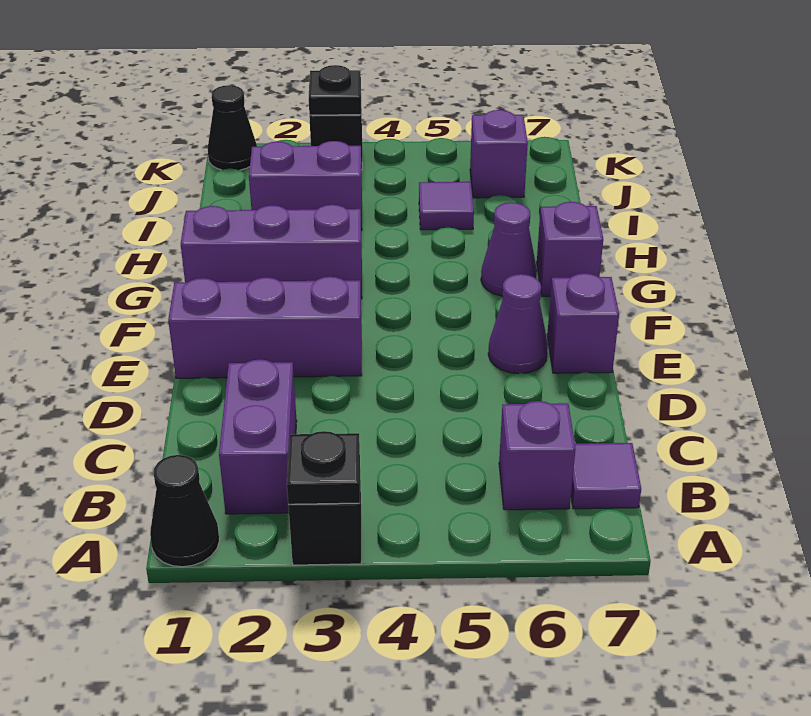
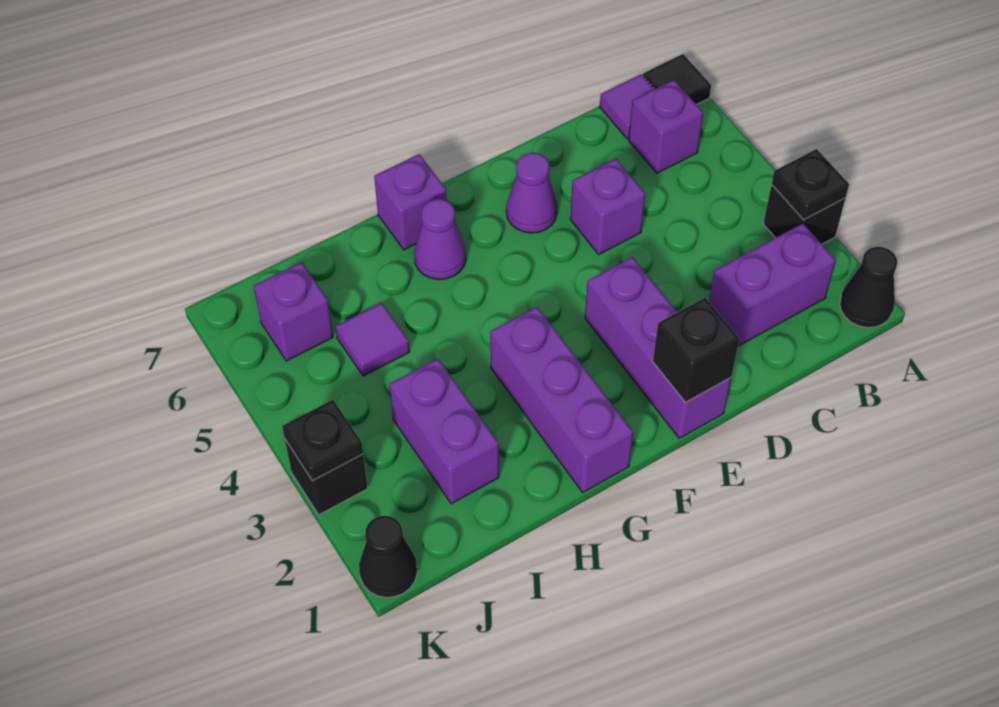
none -> black 1x1 tile [643,54,711,105]
none -> black 1x1 brick [653,298,739,402]
purple 1x1 brick [547,273,619,373] -> purple 1x1 brick moved to [570,159,645,254]

